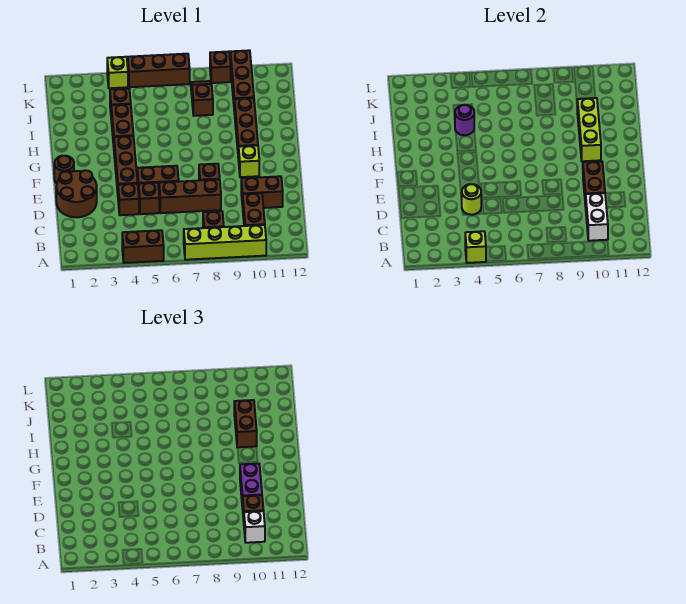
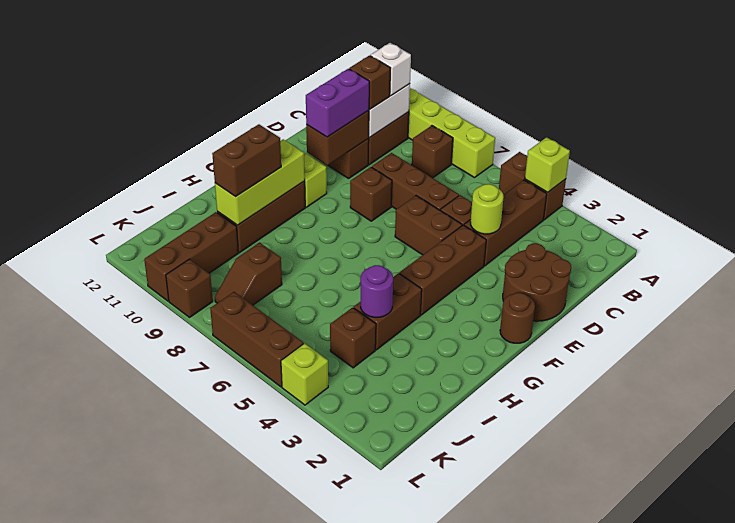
brown 1x1 brick [118,184,139,215] -> brown 1x3 brick [464,180,547,266]

